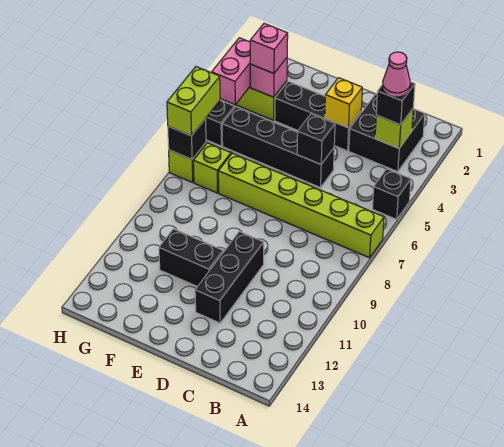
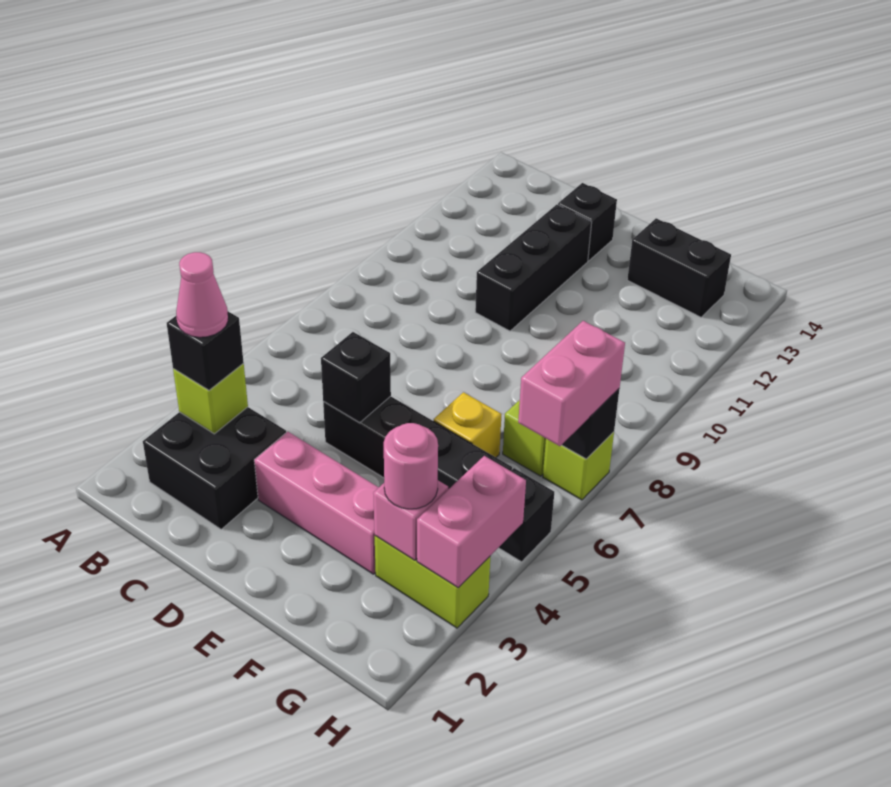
black 1x1 brick [372,169,411,219] -> black 1x1 brick moved to [558,183,617,261]
lime 1x6 brick [218,153,384,258] -> none
black 1x3 brick [275,81,361,151] -> pink 1x3 brick [254,432,379,574]
yellow 1x1 brick [325,78,362,128] -> yellow 1x1 brick moved to [434,392,502,457]
black 1x2 brick [159,229,223,287] -> black 1x2 brick moved to [627,218,731,317]
pink 1x1 brick [250,24,288,73] -> pink 1x1 round brick [384,423,438,509]
lime 1x2 brick [167,67,220,136] -> pink 1x2 brick [518,321,625,446]

